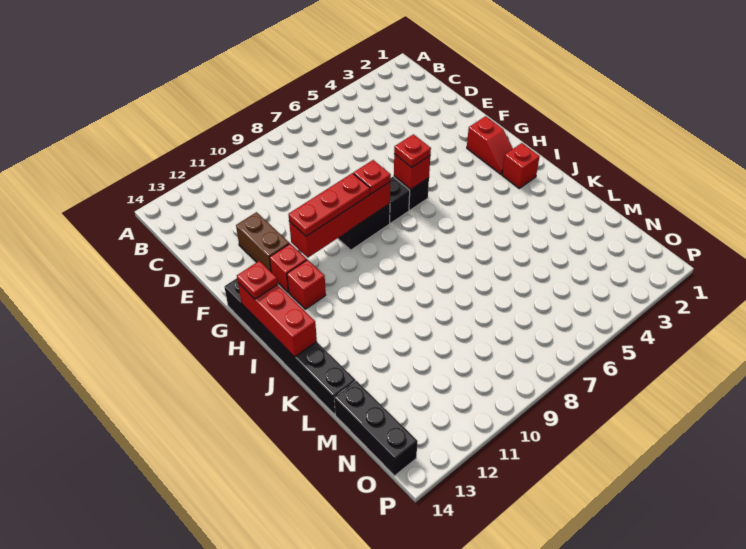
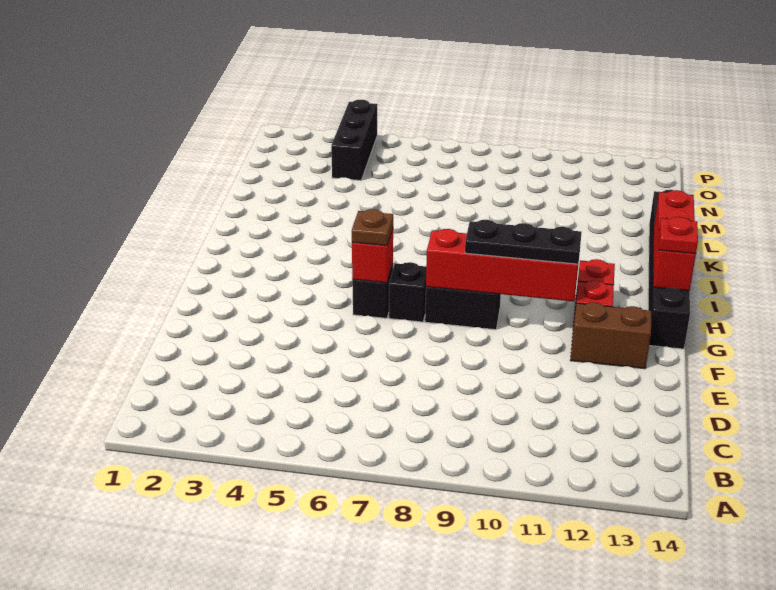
brown 1x2 brick [236,212,289,271] -> brown 1x2 brick turned to [571,302,651,369]
red 1x2 slope [467,116,513,174] -> none
red 1x1 plate [394,134,431,167] -> brown 1x1 plate [352,209,393,246]
red 1x1 plate [353,160,391,194] -> none
red 1x3 plate [288,173,370,236] -> black 1x3 plate [465,220,582,264]
red 1x1 brick [502,143,540,188] -> none
black 1x3 brick [334,381,418,476] -> black 1x3 brick moved to [331,99,377,181]

